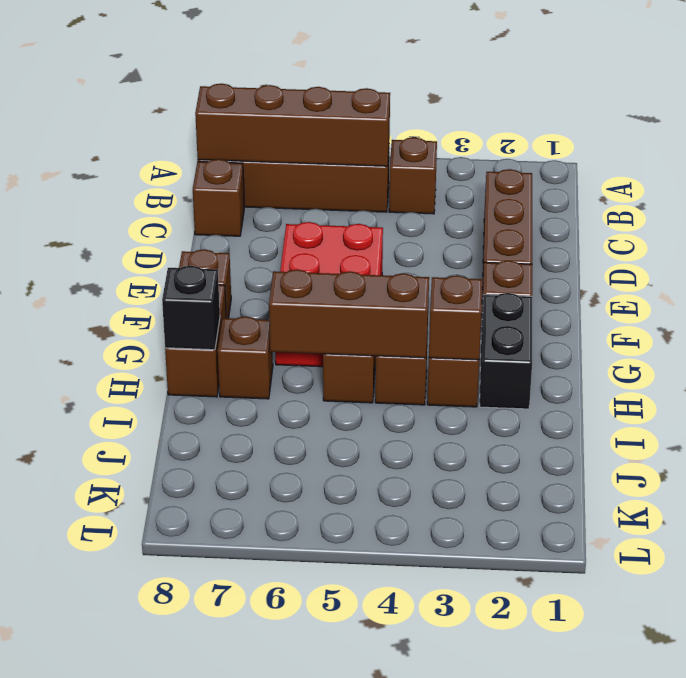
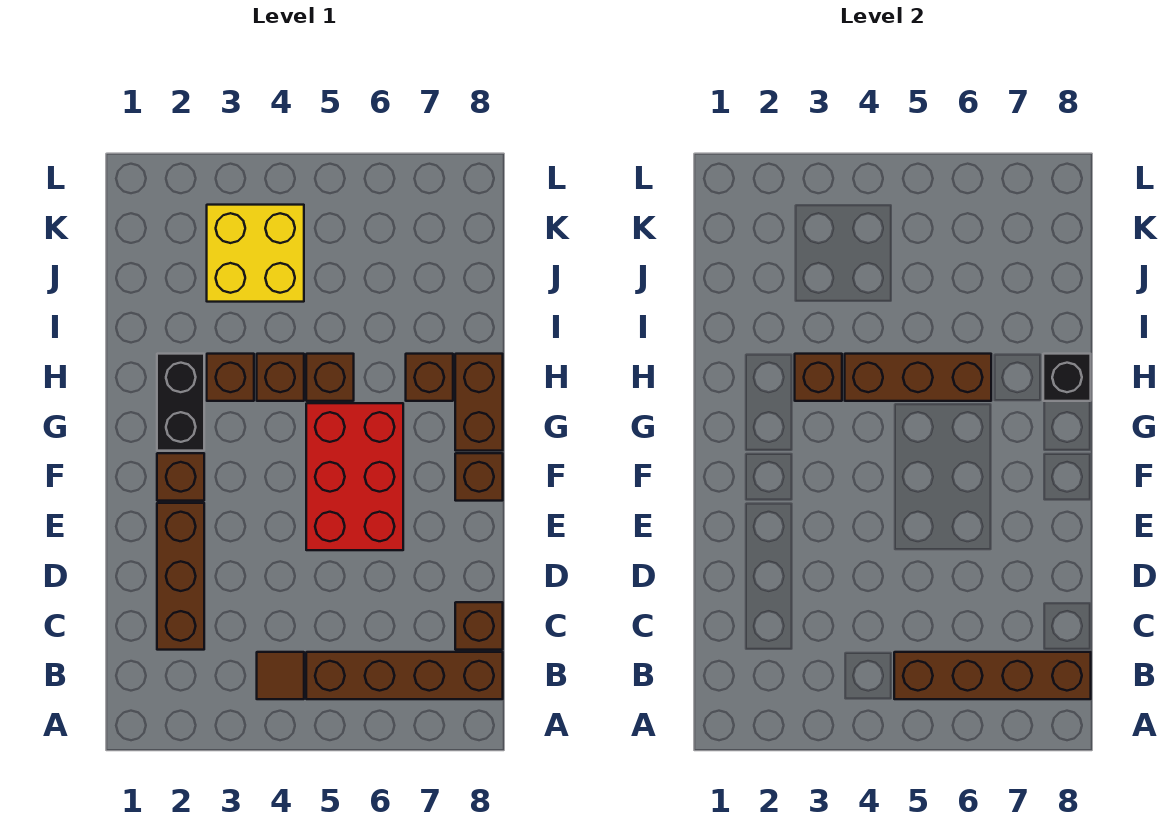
brown 1x1 brick [389,137,437,214] -> brown 1x1 tile [257,652,304,699]
none -> yellow 2x2 brick [207,205,304,302]

